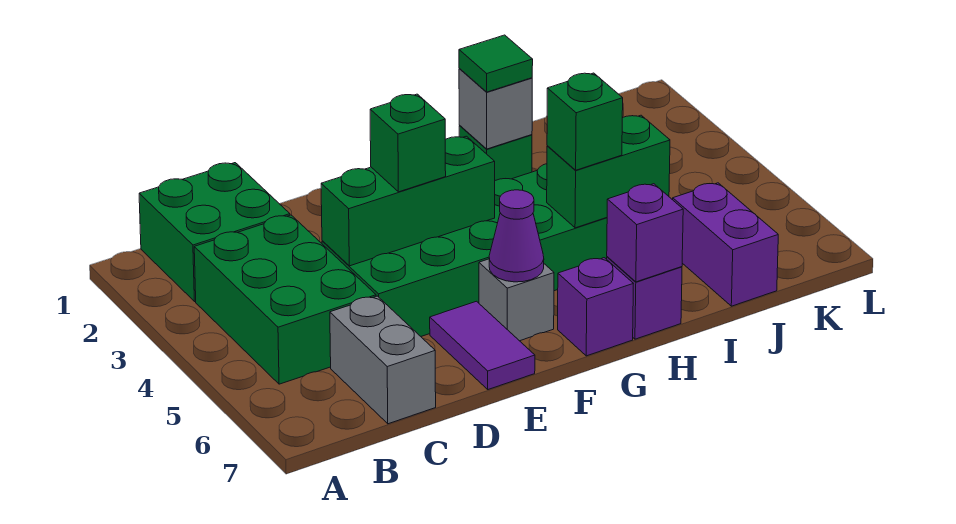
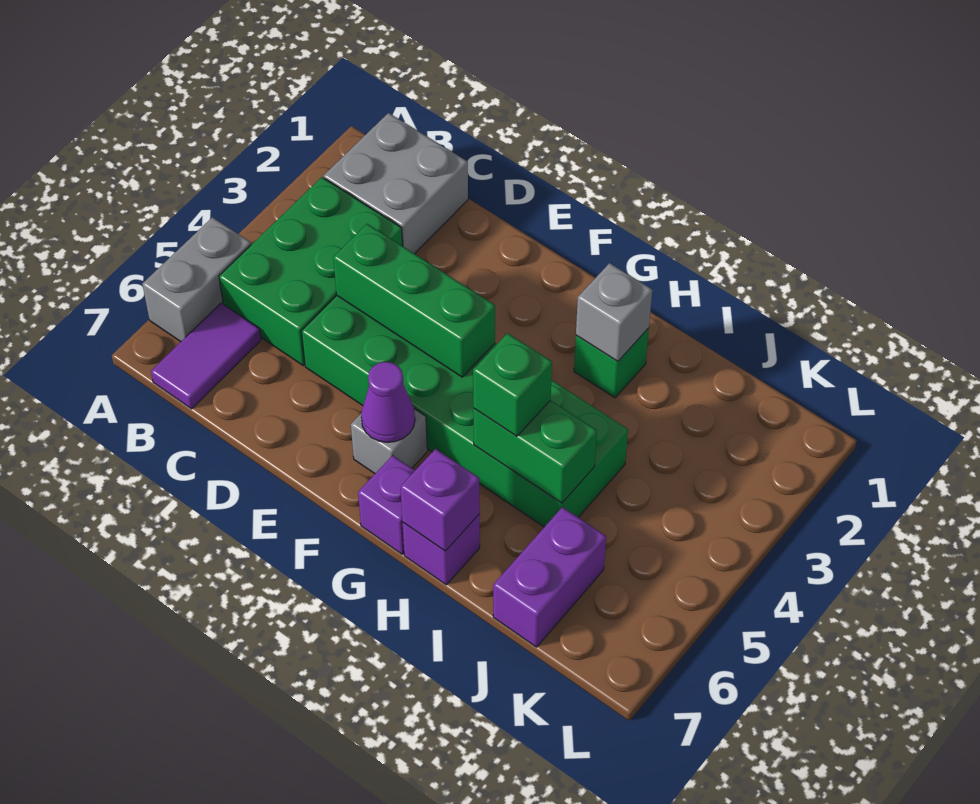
green 2x2 brick [139,163,290,302] -> grey 2x2 brick [324,113,468,254]
grey 1x2 brick [330,296,436,424] -> grey 1x2 brick moved to [142,217,251,342]
green 1x1 brick [370,94,446,192] -> none
purple 1x2 tile [430,301,535,389] -> purple 1x2 tile moved to [151,303,261,409]
green 1x1 tile [459,35,533,92] -> none

